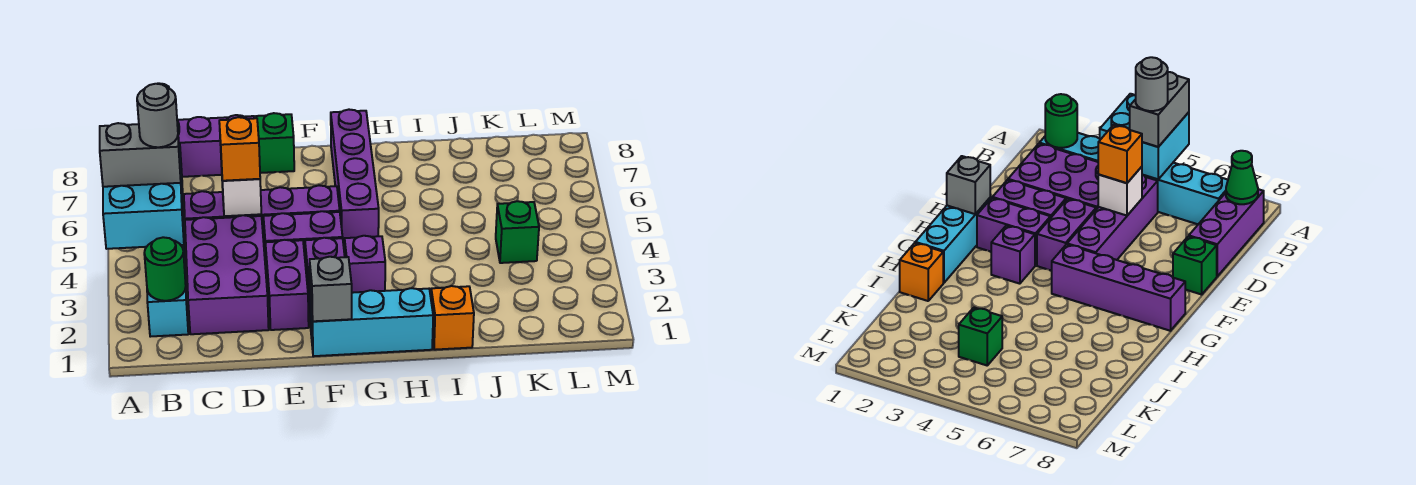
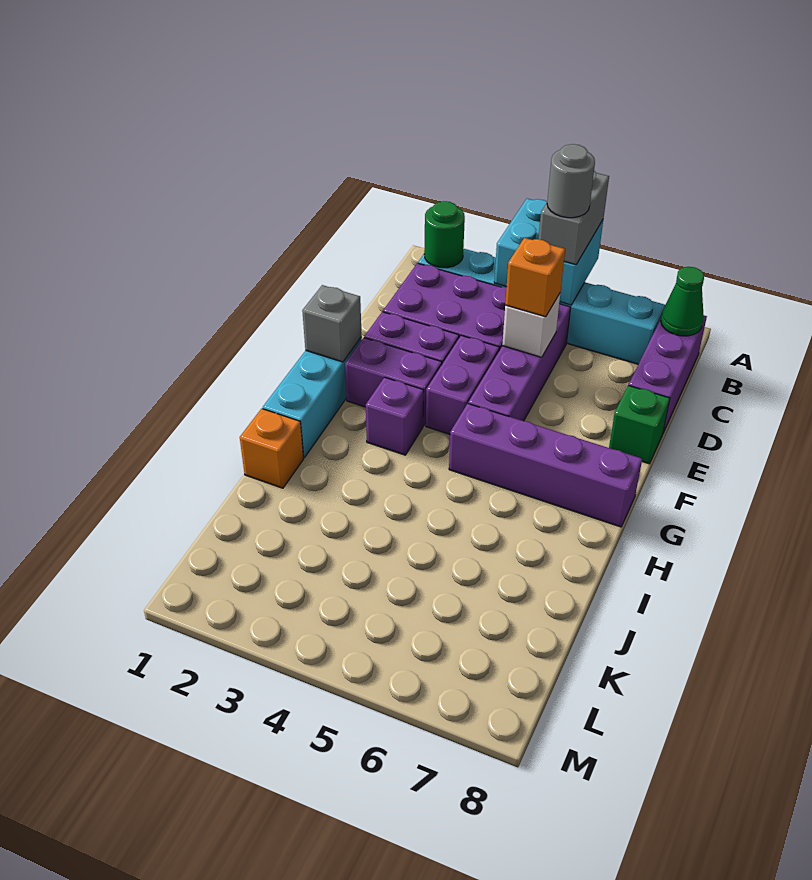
green 1x1 brick [496,201,539,263] -> none

